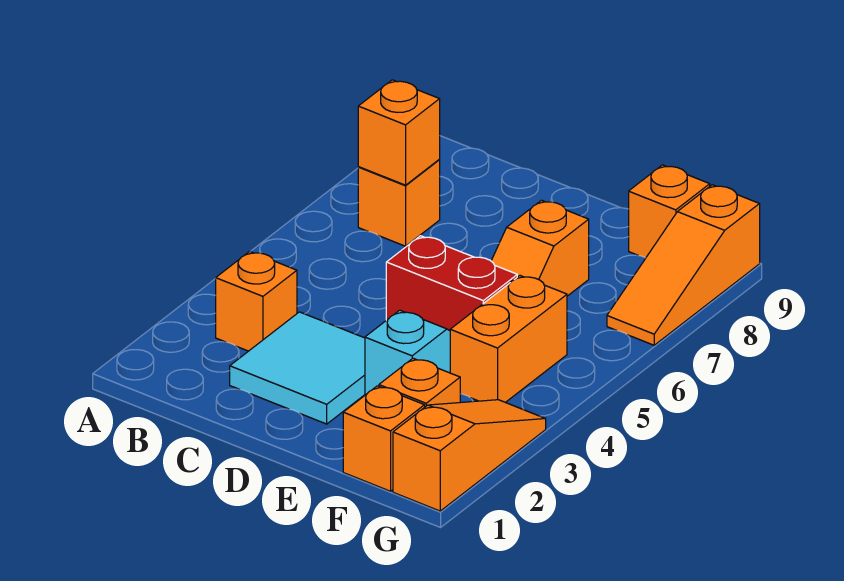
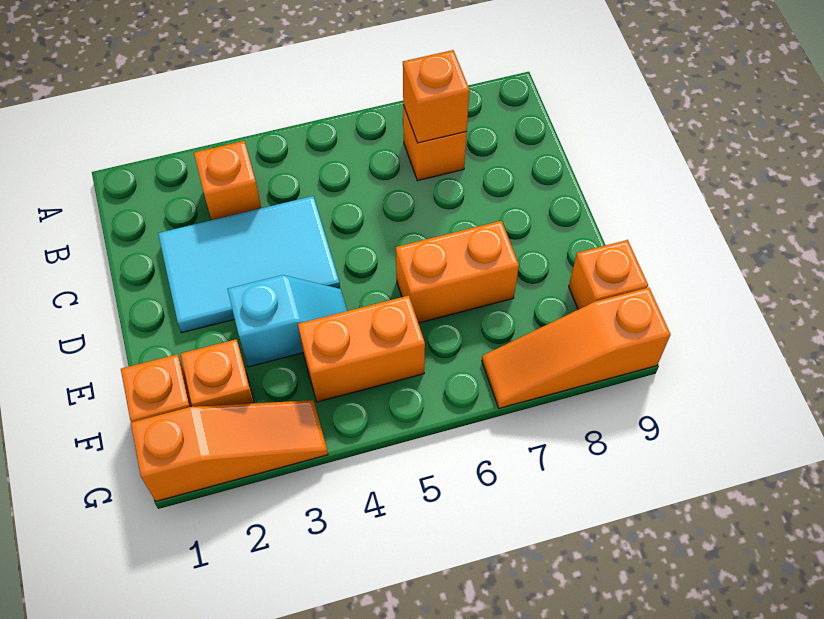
cyan 2x2 tile [230,312,365,424] -> cyan 2x3 tile [158,196,340,333]
red 1x2 brick [386,236,517,331] -> none
orange 1x2 slope [491,200,589,296] -> orange 1x2 brick [396,221,519,323]

